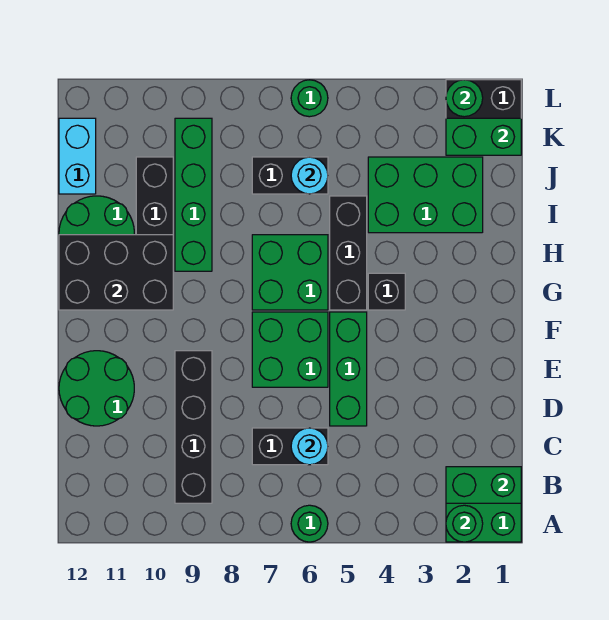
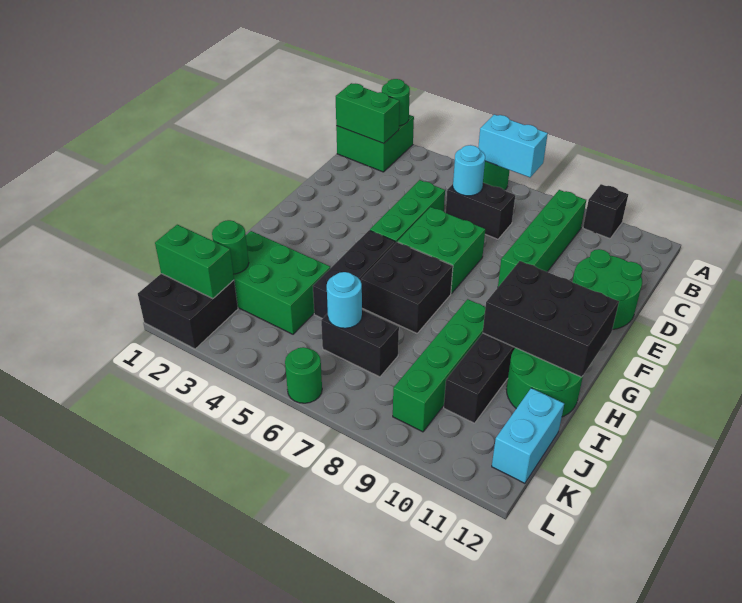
none -> cyan 1x2 brick [478,114,548,177]
black 1x4 brick [175,351,212,503] -> green 1x4 brick [498,190,586,287]
black 1x1 brick [368,273,405,310] -> black 1x1 brick moved to [583,184,628,239]
green 2x2 brick [252,235,328,310] -> black 2x2 brick [361,242,453,333]
green 1x1 round brick [446,80,483,117] -> green 1x1 round brick moved to [212,220,249,274]

